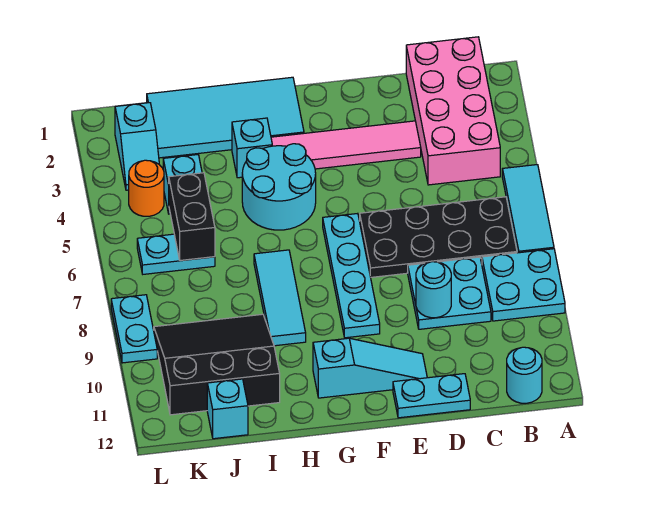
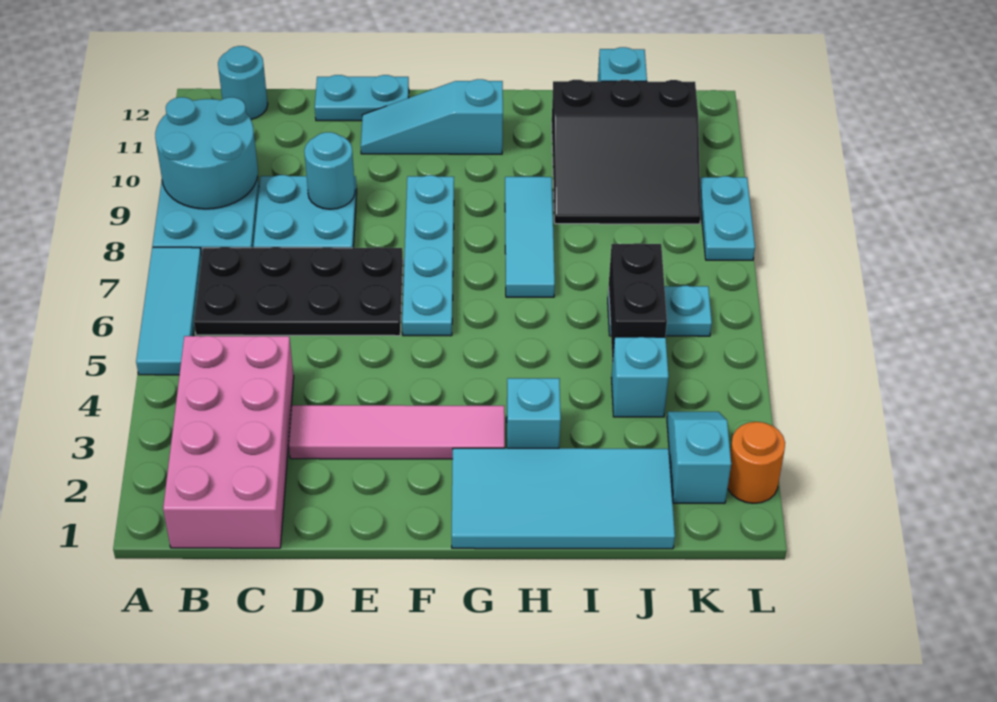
cyan 2x2 round brick [242,144,316,230] -> cyan 2x2 round brick moved to [155,97,258,209]
orange 1x1 round brick [129,160,164,216] -> orange 1x1 round brick moved to [728,422,785,503]

